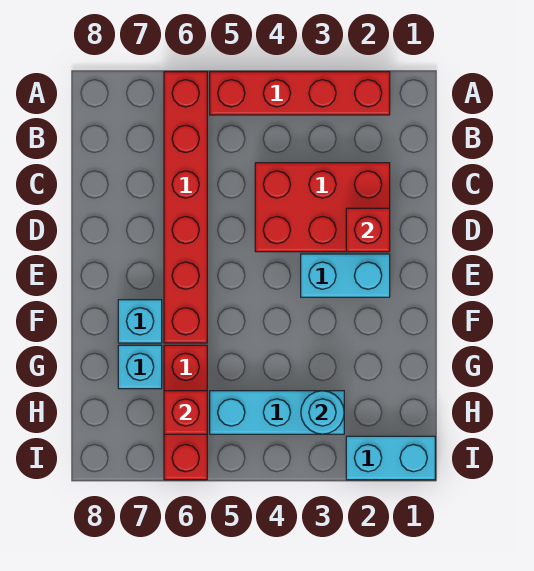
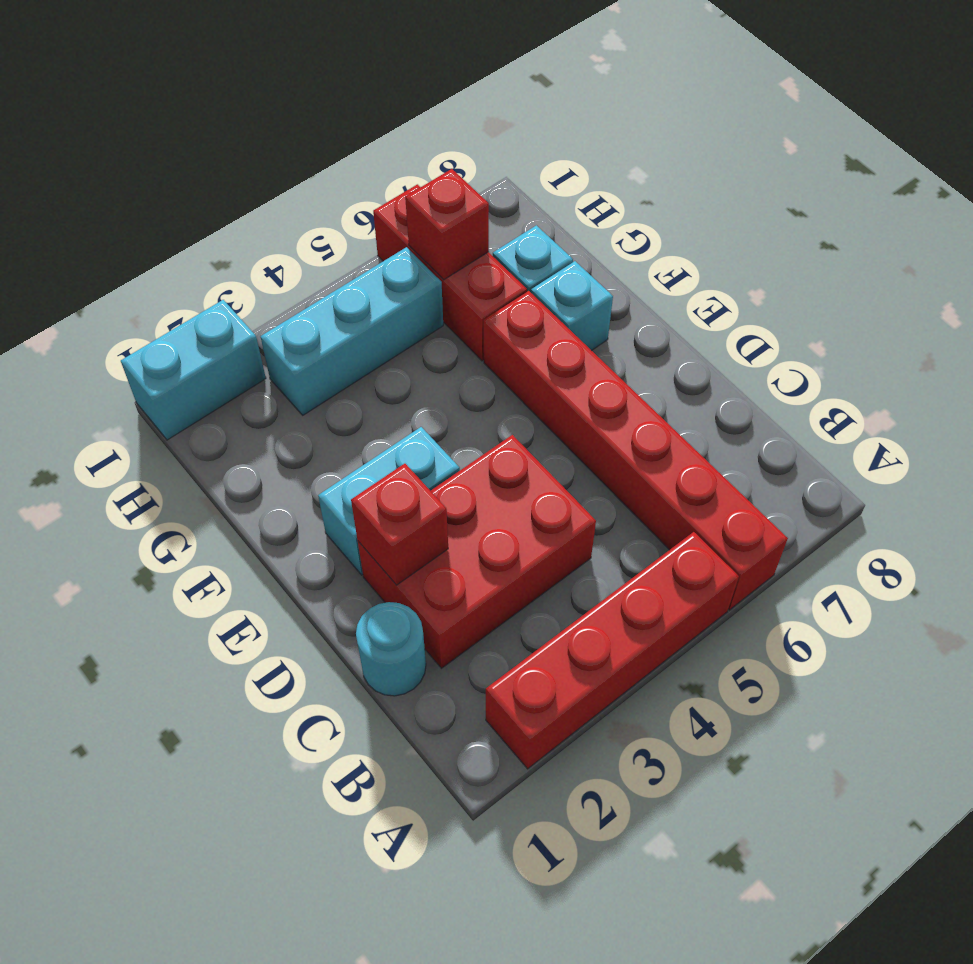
cyan 1x1 round brick [301,391,344,434] -> cyan 1x1 round brick moved to [356,602,426,696]

